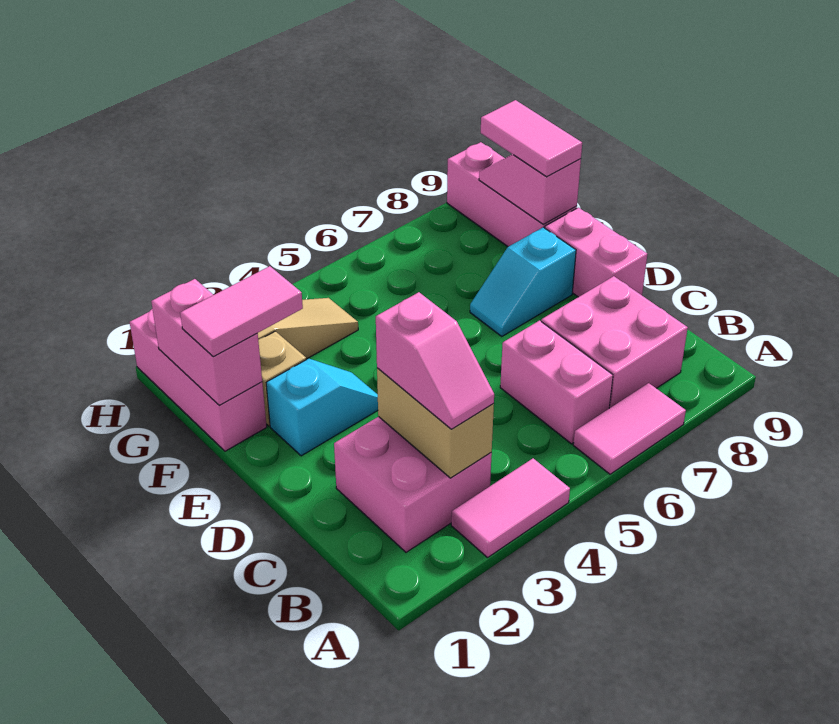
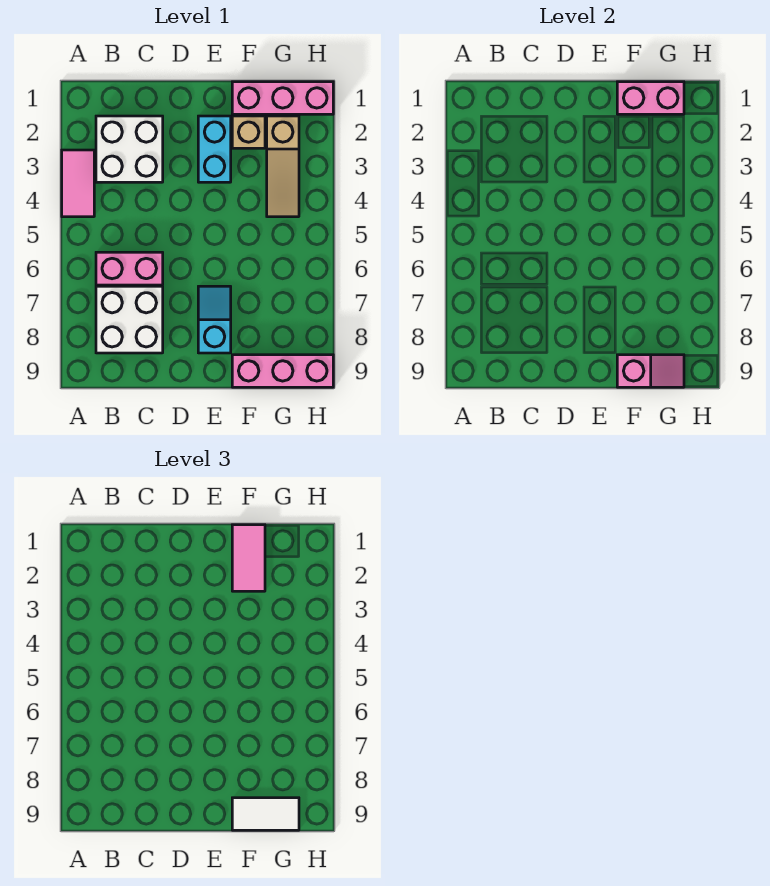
pink 1x2 tile [573,383,686,474] -> none
pink 2x2 brick [334,417,492,552] -> white 2x2 brick [96,116,163,182]
tan 1x2 brick [377,368,494,478] -> none
pink 1x2 slope [376,292,494,429] -> none
pink 2x2 brick [541,276,688,408] -> white 2x2 brick [96,286,163,353]
pink 1x2 brick [545,208,647,297] -> none
cyan 1x2 slope [266,359,378,456] -> cyan 1x2 brick [198,116,231,182]
pink 1x2 tile [481,100,582,177] -> white 1x2 tile [232,798,299,830]

